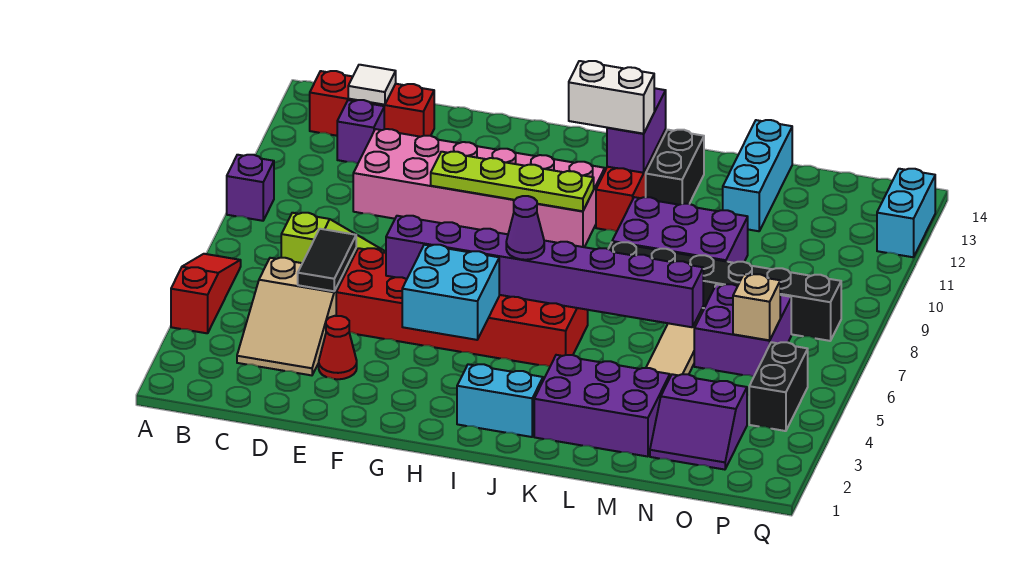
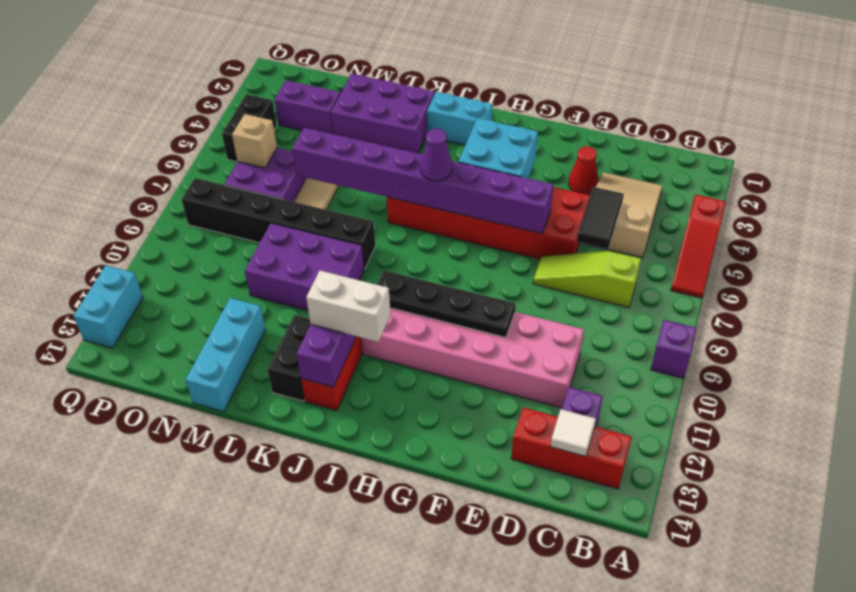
lime 1x4 plate [431,152,594,211] -> black 1x4 plate [377,270,516,338]

